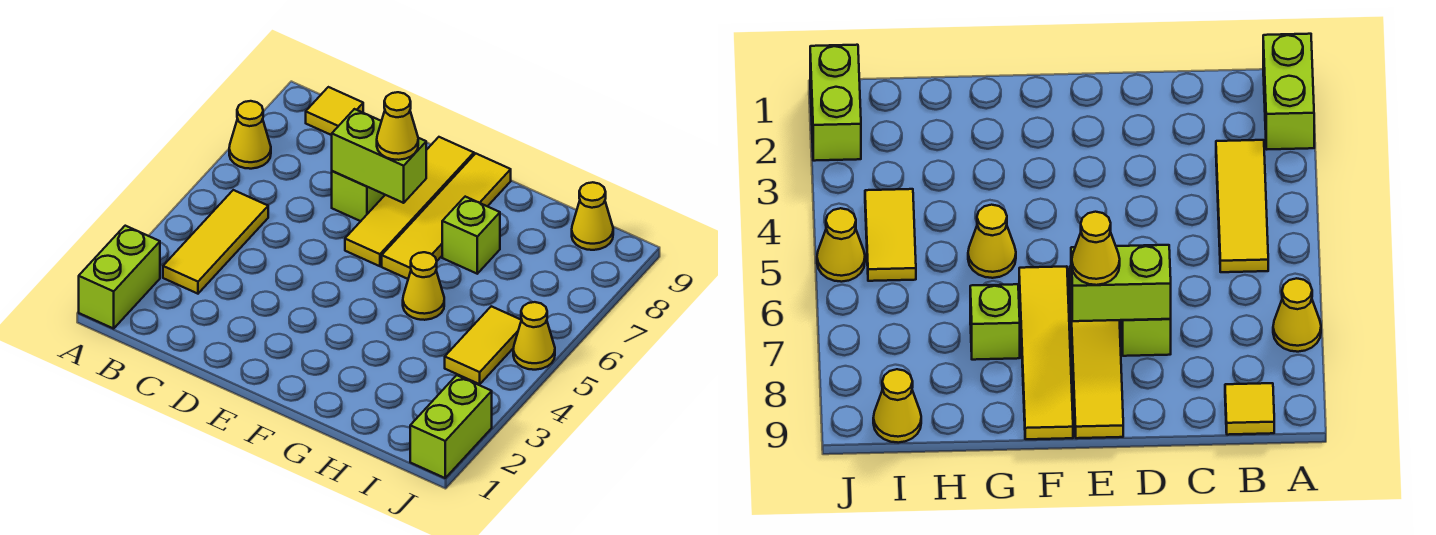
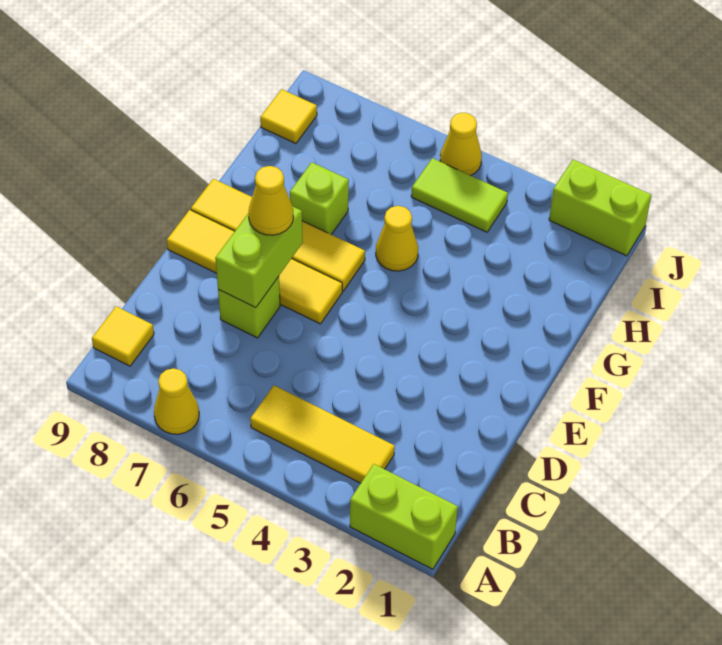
yellow 1x2 tile [445,306,521,384] -> lime 1x2 tile [411,158,508,232]
yellow 1x1 cone [572,182,613,250] -> yellow 1x1 tile [260,89,317,143]

